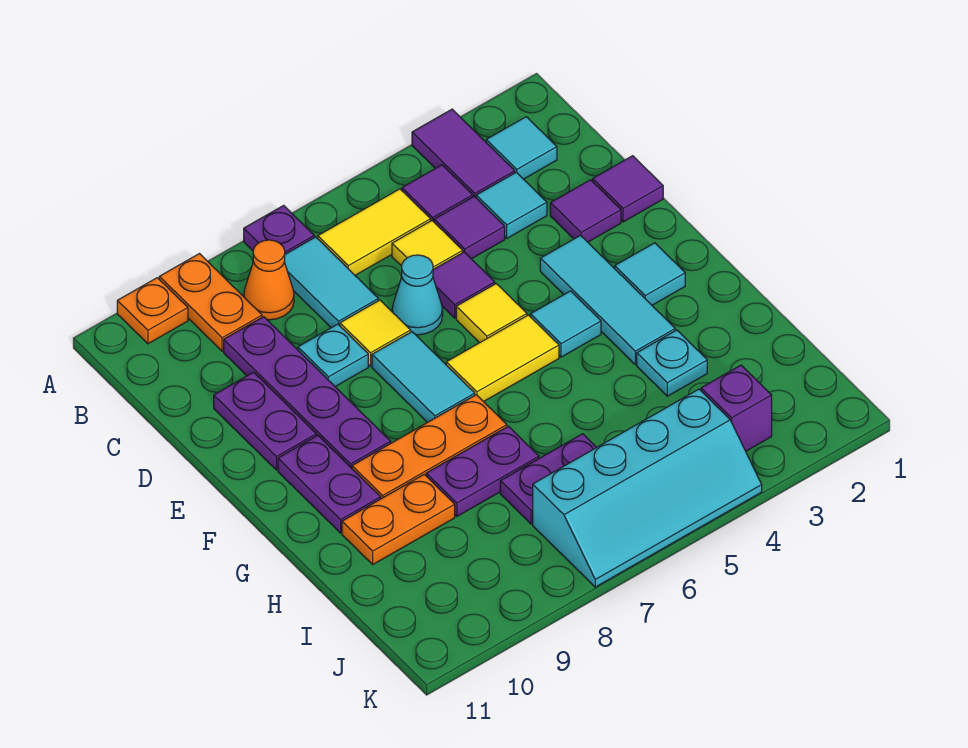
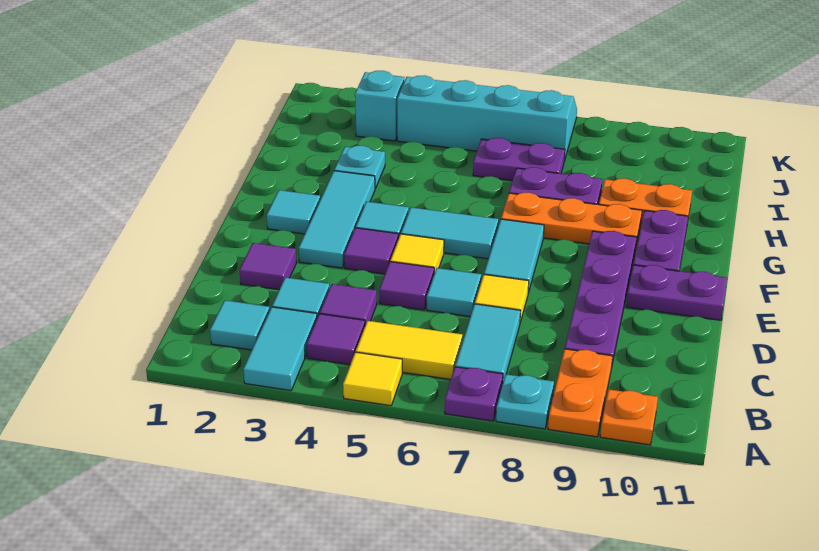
purple 1x2 tile [412,109,515,197] -> cyan 1x2 tile [243,307,317,391]
orange 1x1 cone [244,240,294,320] -> none
yellow 1x1 tile [392,221,463,269] -> yellow 1x1 tile moved to [343,352,402,406]
purple 1x1 tile [593,156,663,222] -> purple 1x1 tile moved to [344,228,398,274]
cyan 1x1 cone [392,255,443,335] -> cyan 1x1 tile [427,268,481,316]
cyan 1x1 plate [298,324,368,387] -> cyan 1x1 plate moved to [496,374,554,429]
purple 1x2 plate [214,372,316,470] -> purple 1x2 plate turned to [626,265,727,320]
yellow 1x2 tile [446,315,559,402] -> cyan 1x2 tile [401,207,498,259]
purple 1x1 brick [701,365,772,451] -> cyan 1x1 brick [355,71,404,141]

